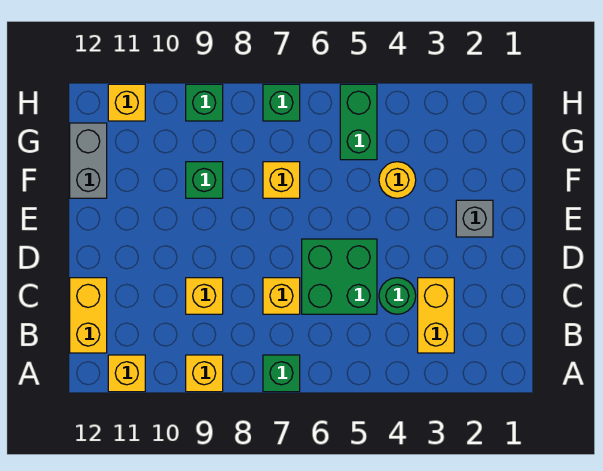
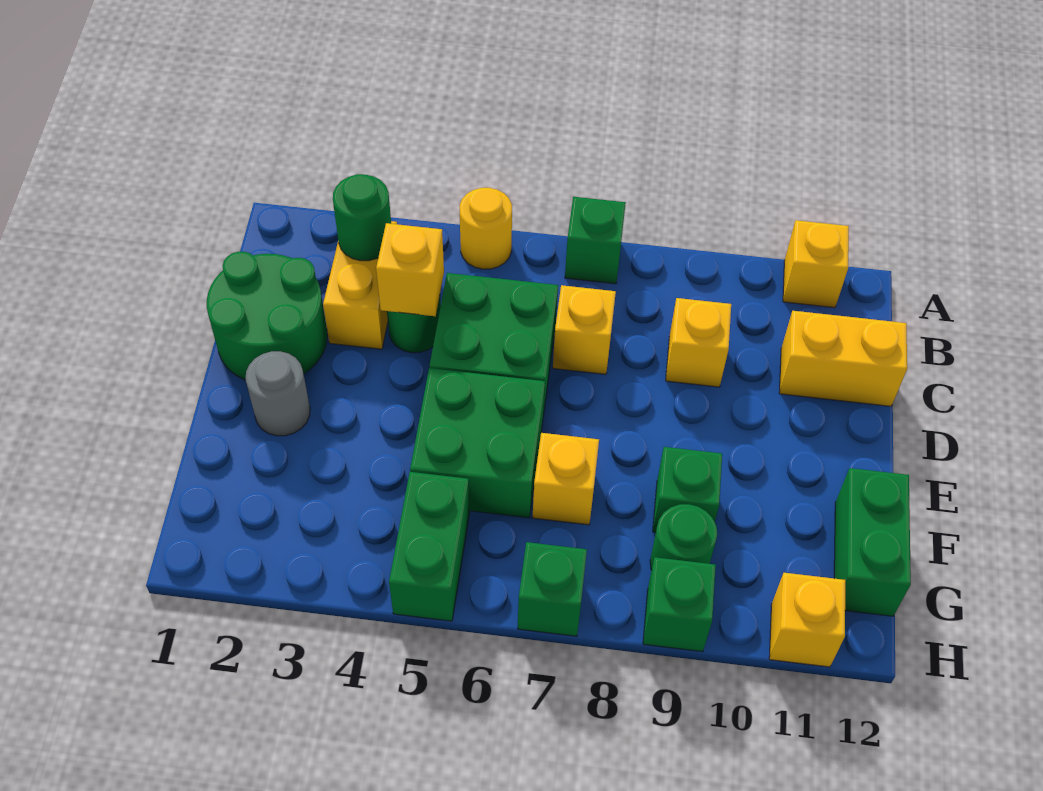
yellow 1x1 brick [186,355,223,392] -> yellow 1x1 brick moved to [376,223,444,316]
none -> green 1x1 round brick [333,174,391,261]
yellow 1x2 brick [70,278,107,353] -> yellow 1x2 brick turned to [779,311,907,406]
none -> green 2x2 round brick [207,252,327,380]
grey 1x1 brick [456,200,493,237] -> grey 1x1 round brick [246,351,310,436]
none -> green 2x2 brick [410,368,545,518]
yellow 1x1 round brick [379,162,416,198] -> yellow 1x1 round brick moved to [459,188,512,269]
grey 1x2 brick [70,123,107,198] -> green 1x2 brick [834,468,911,616]
none -> green 1x1 round brick [650,504,717,570]

